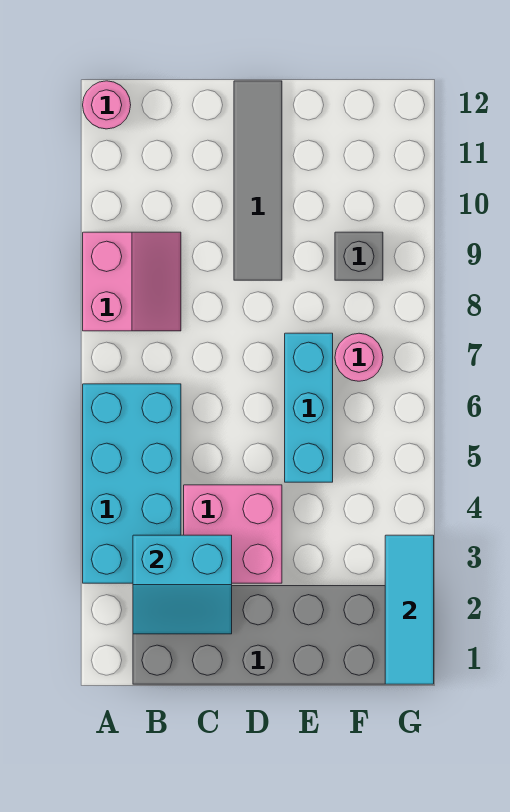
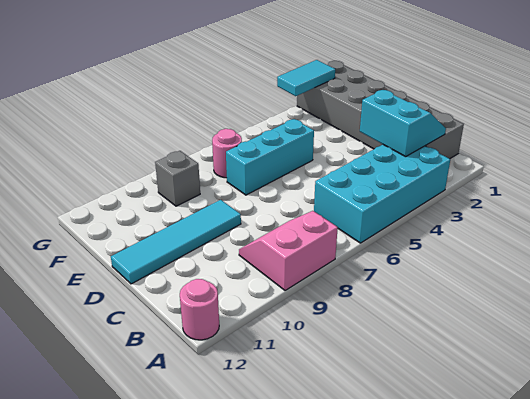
pink 2x2 brick [184,485,282,583] -> none
grey 1x4 tile [234,81,282,280] -> cyan 1x4 tile [111,200,241,284]
cyan 1x3 tile [385,535,434,684] -> cyan 1x2 tile [277,60,335,96]

